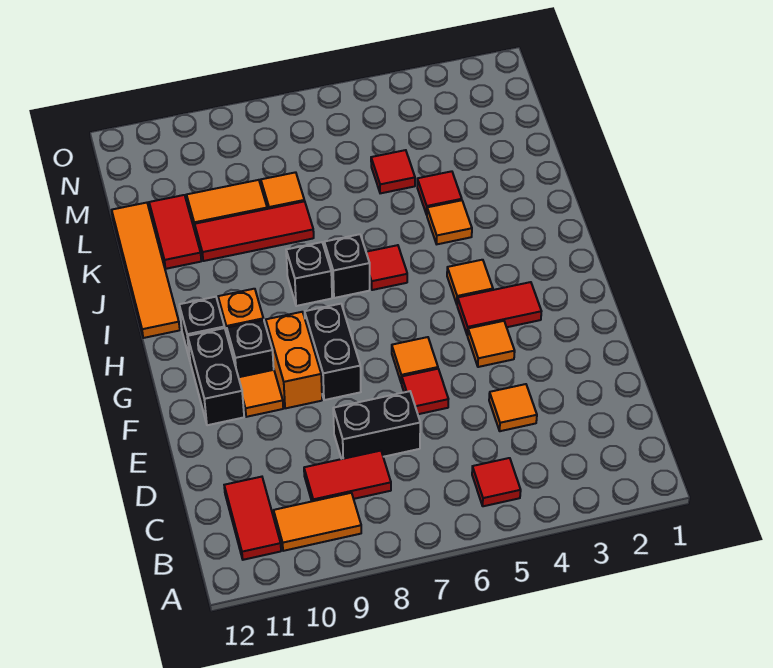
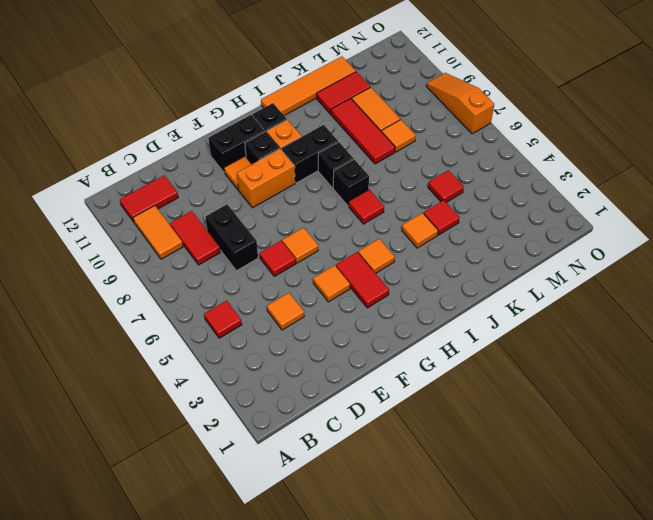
black 1x2 brick [305,304,361,400] -> black 1x2 brick moved to [281,125,338,183]
none -> orange 1x3 slope [426,73,494,134]

